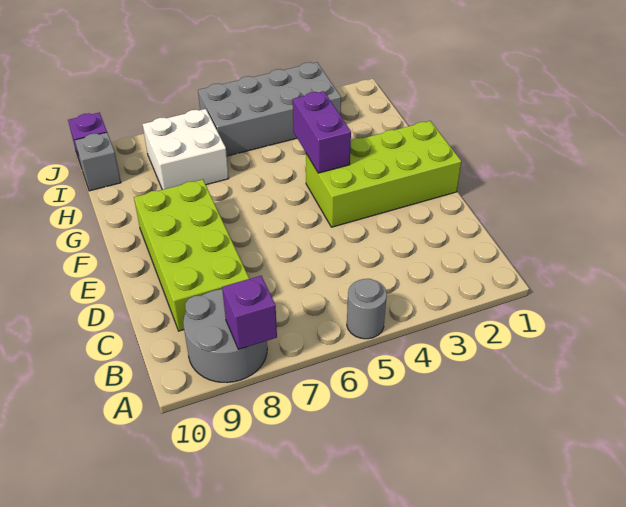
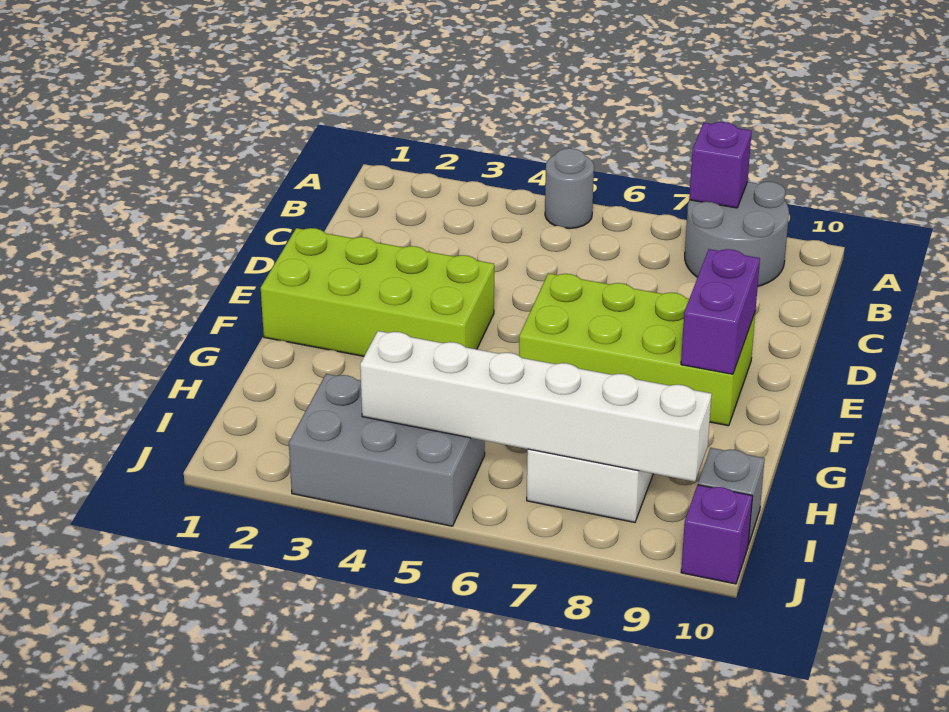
lime 2x4 brick [134,179,249,331] -> lime 2x4 brick turned to [519,273,755,426]
purple 1x2 brick [293,91,351,173] -> purple 1x2 brick moved to [681,249,760,374]
grey 2x4 brick [198,62,341,156] -> grey 2x3 brick [289,374,485,526]
none -> white 1x6 brick [360,331,712,482]

